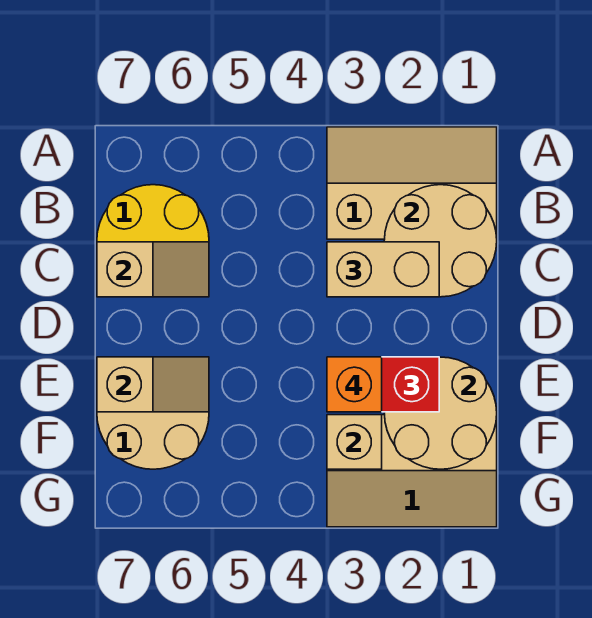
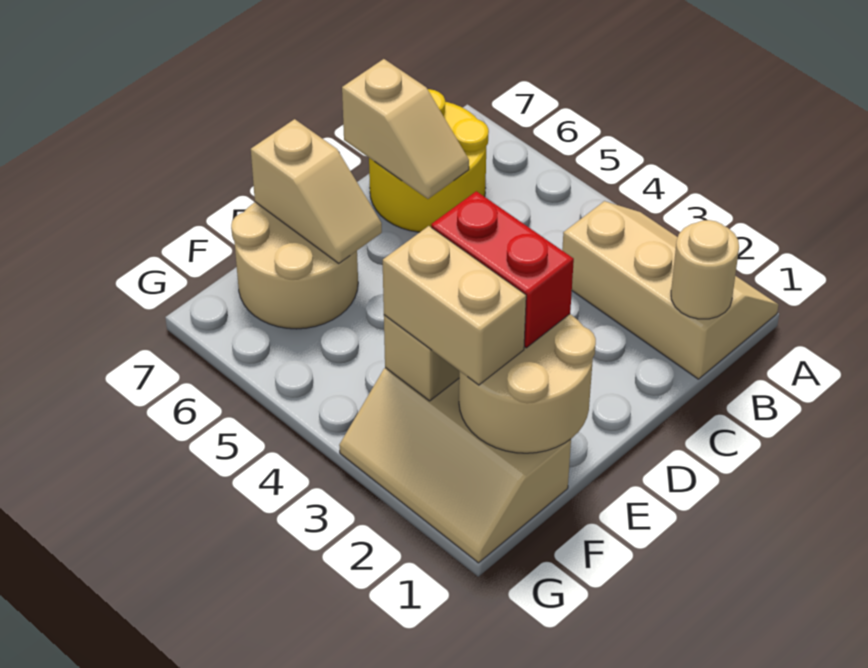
tan 2x2 round brick [384,185,497,297] -> tan 1x1 round brick [671,220,739,319]
tan 1x2 brick [327,242,439,297] -> tan 1x2 brick moved to [383,226,526,385]
orange 1x1 brick [327,357,382,412] -> none

